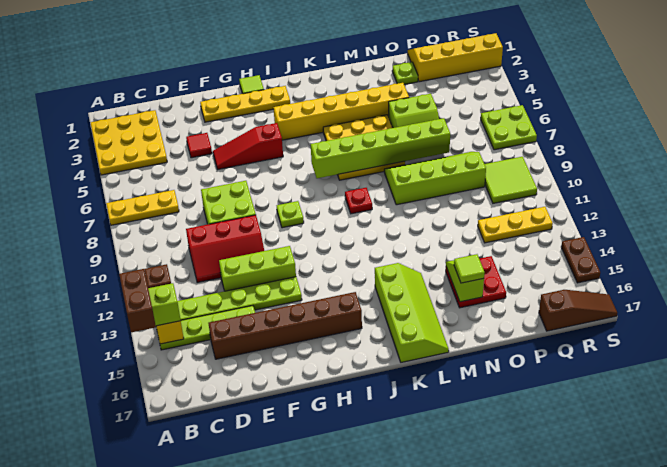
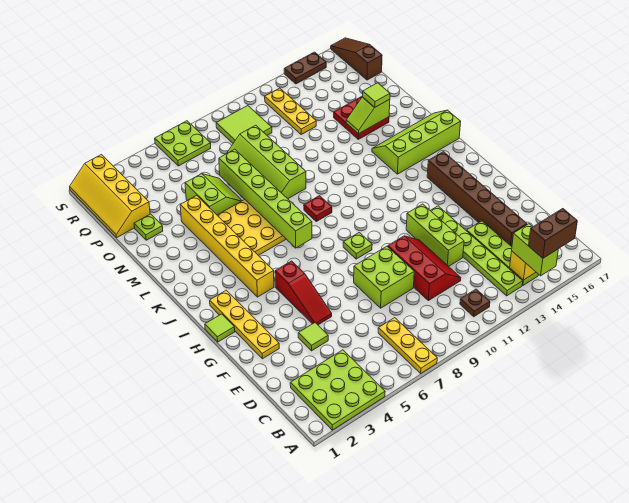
yellow 3x3 plate [91,110,167,175] -> lime 3x3 plate [290,350,385,430]
red 1x1 tile [186,133,212,158] -> lime 1x1 tile [298,323,328,351]

